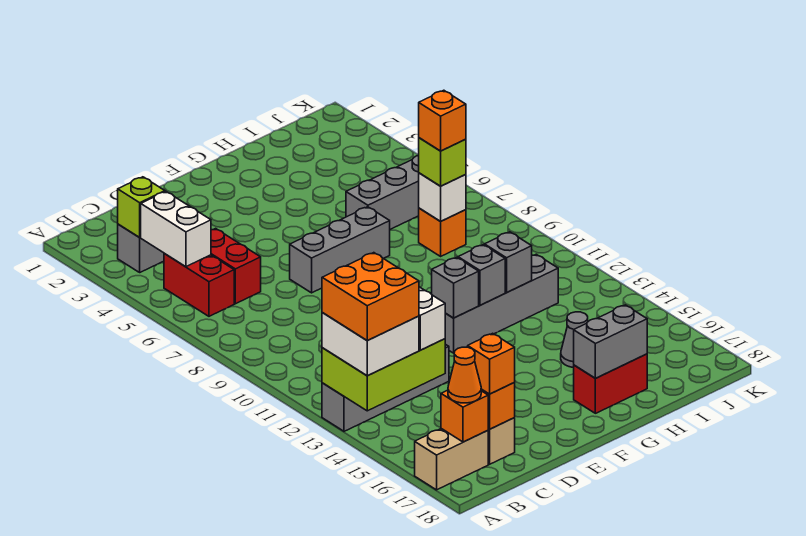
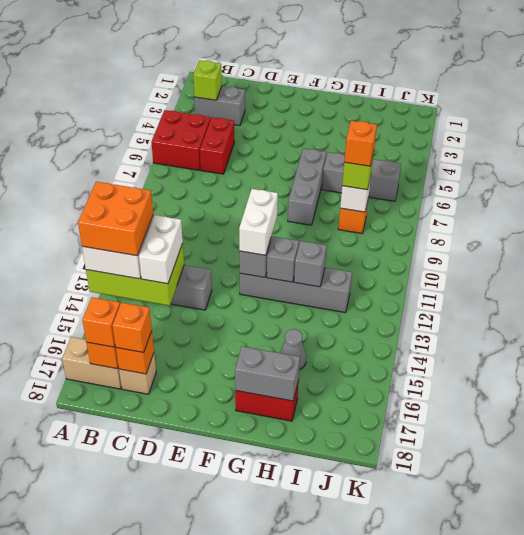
white 1x2 brick [140,192,211,267] -> white 1x2 brick moved to [239,189,278,255]
red 1x2 brick [164,253,234,316] -> red 2x2 brick [151,110,211,170]
orange 1x1 cone [448,347,481,403] -> orange 1x1 brick [82,297,120,347]
grey 1x3 brick [290,207,390,293] -> grey 1x3 brick turned to [288,148,326,225]

